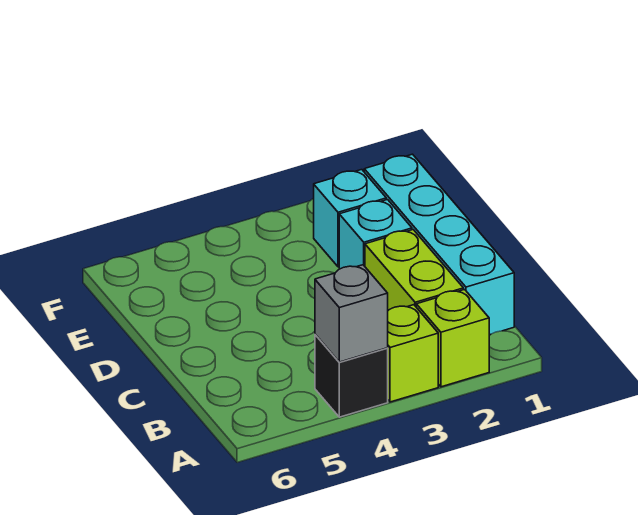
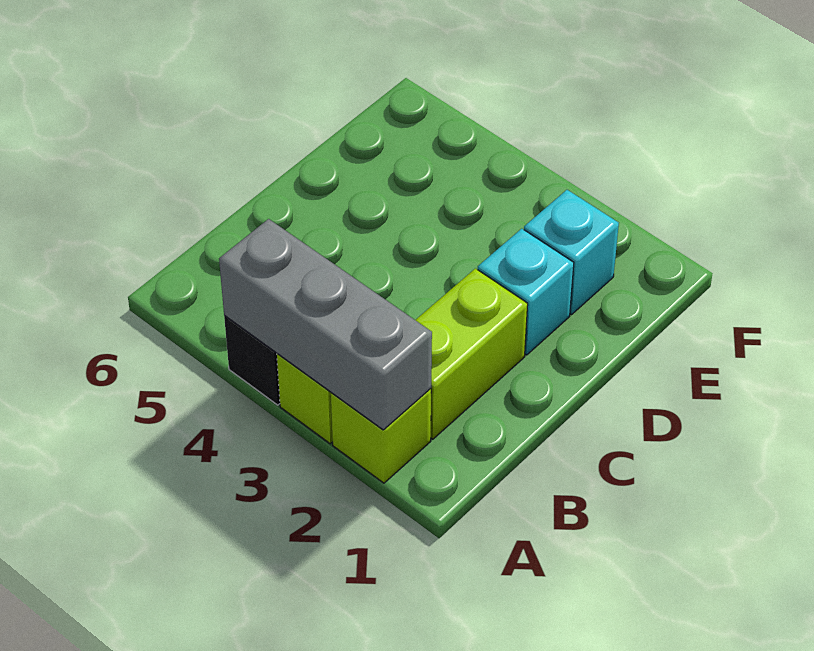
grey 1x1 brick [315,265,388,362] -> grey 1x3 brick [219,219,432,430]
cyan 1x4 brick [364,154,514,335] -> none

